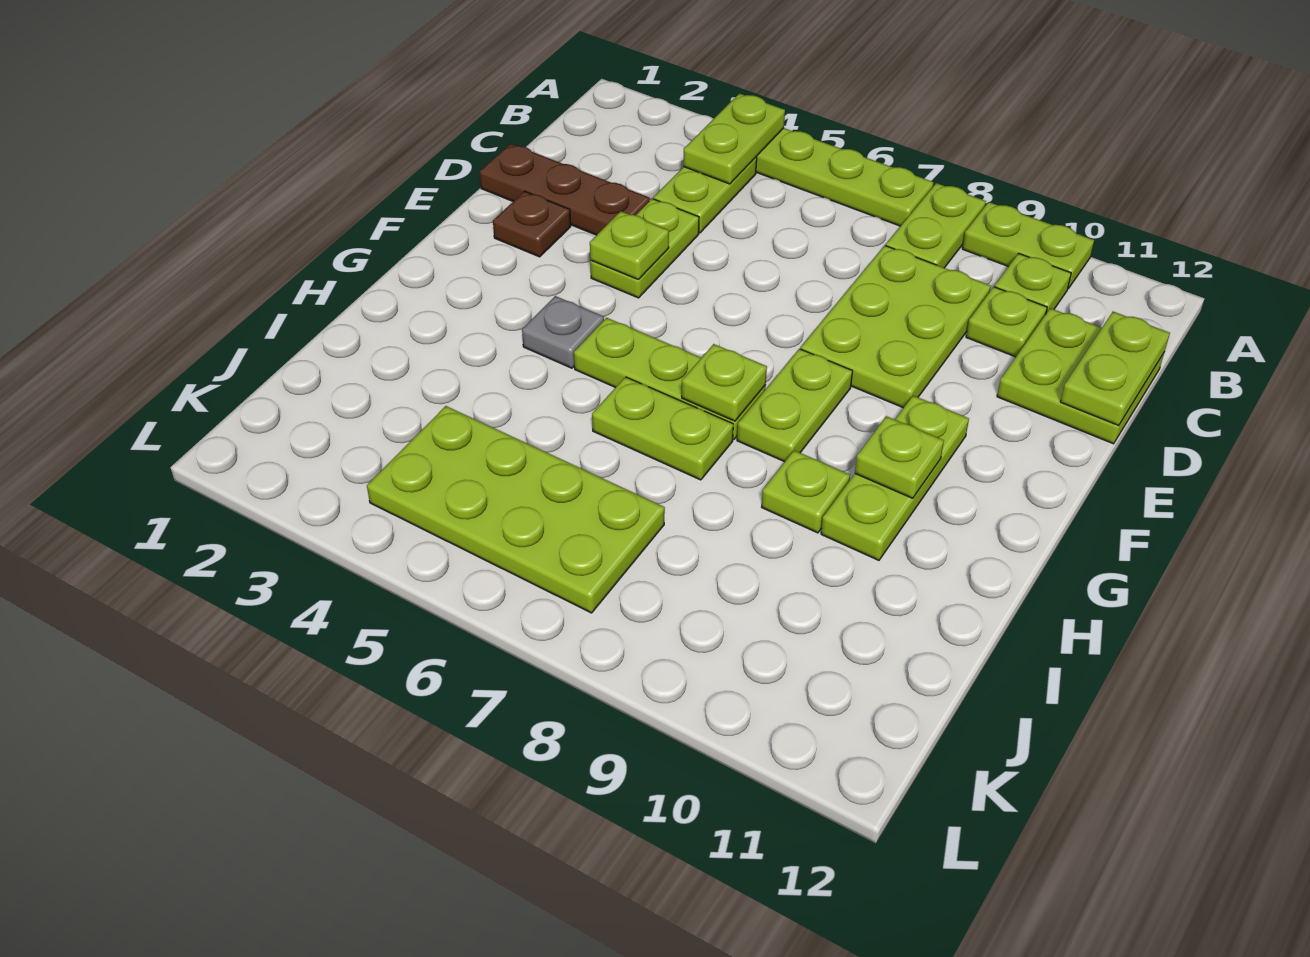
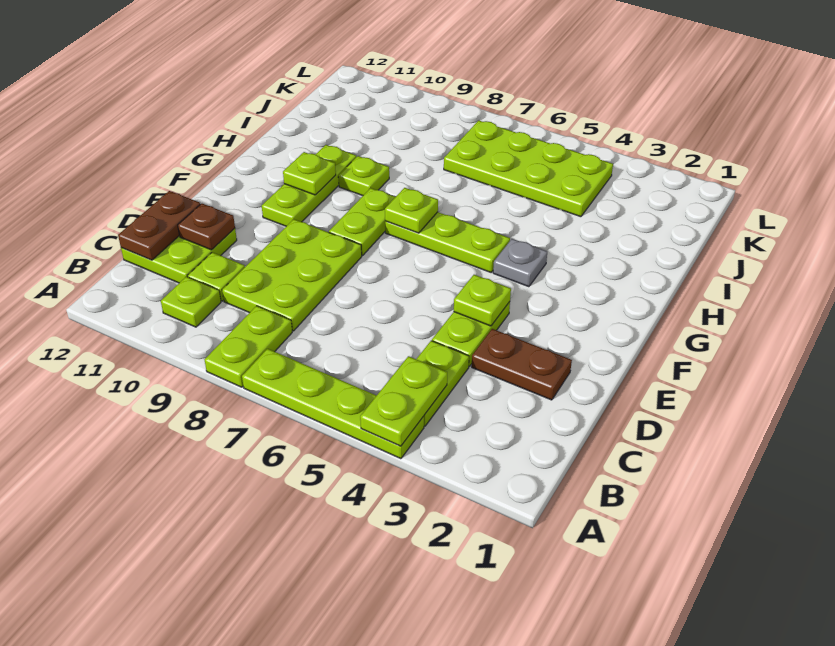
lime 1x2 plate [962,202,1094,289] -> none
lime 1x2 plate [1061,312,1170,426] -> brown 1x2 plate [118,191,200,260]
brown 1x3 plate [480,144,650,235] -> brown 1x2 plate [472,329,572,400]
brown 1x1 plate [493,191,571,257] -> brown 1x1 plate moved to [178,204,235,250]
lime 1x2 plate [592,377,733,480] -> none

